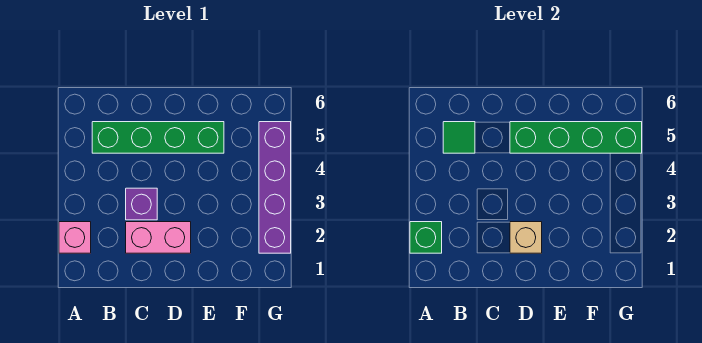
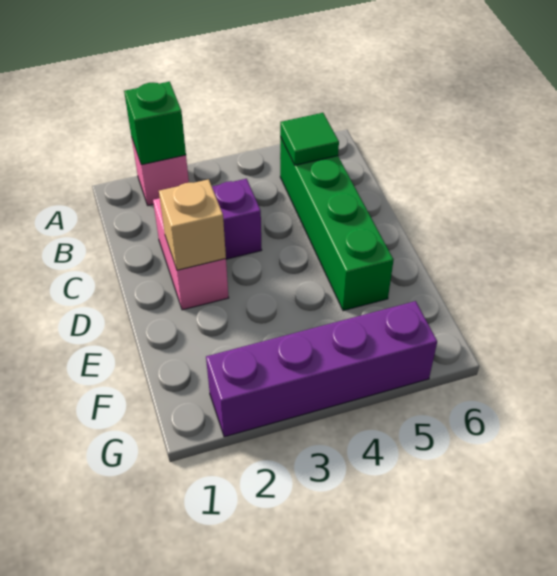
green 1x4 brick [510,122,642,153] -> none

